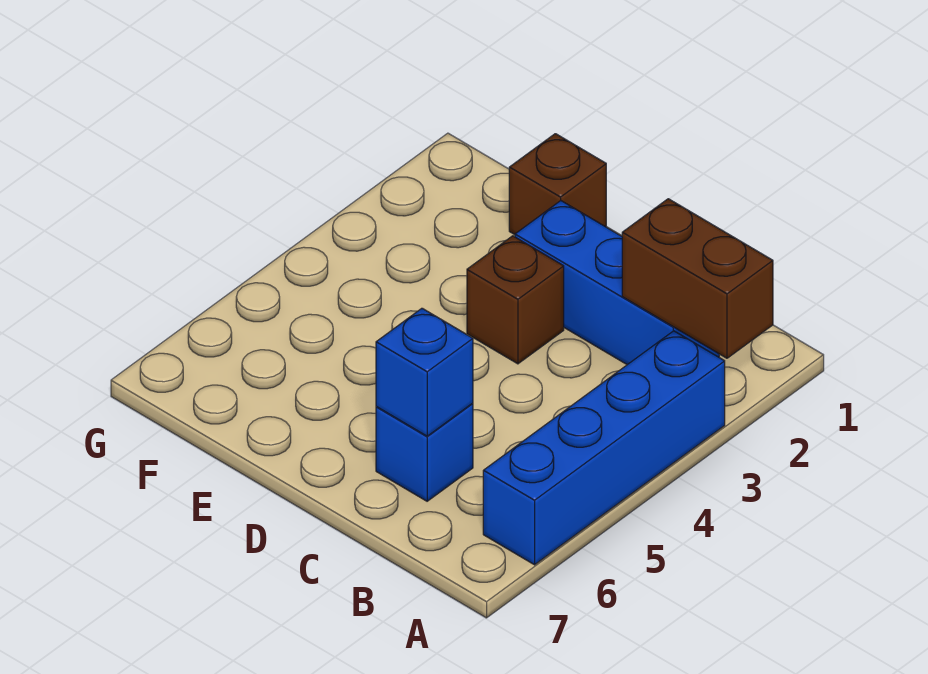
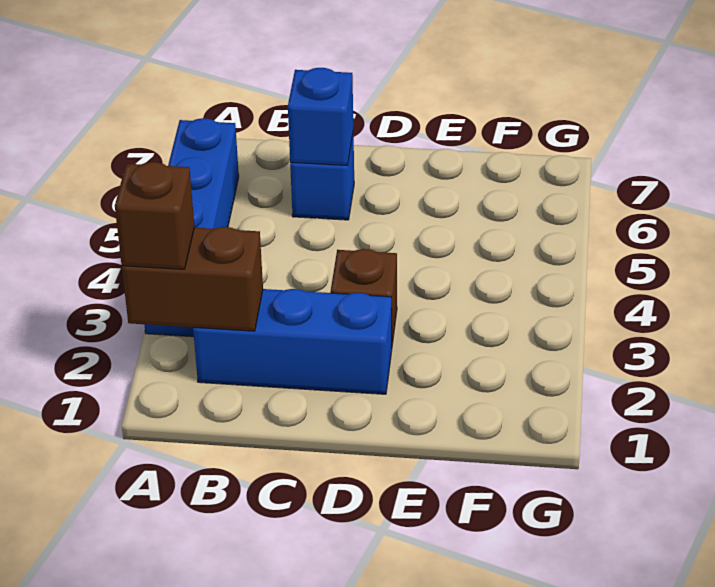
brown 1x1 brick [509,134,606,235] -> brown 1x1 brick moved to [115,162,194,269]

